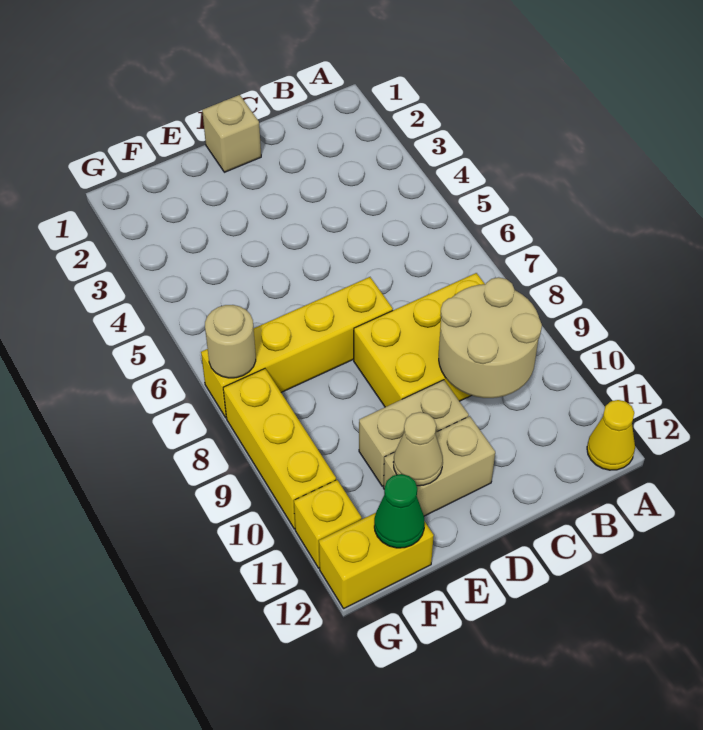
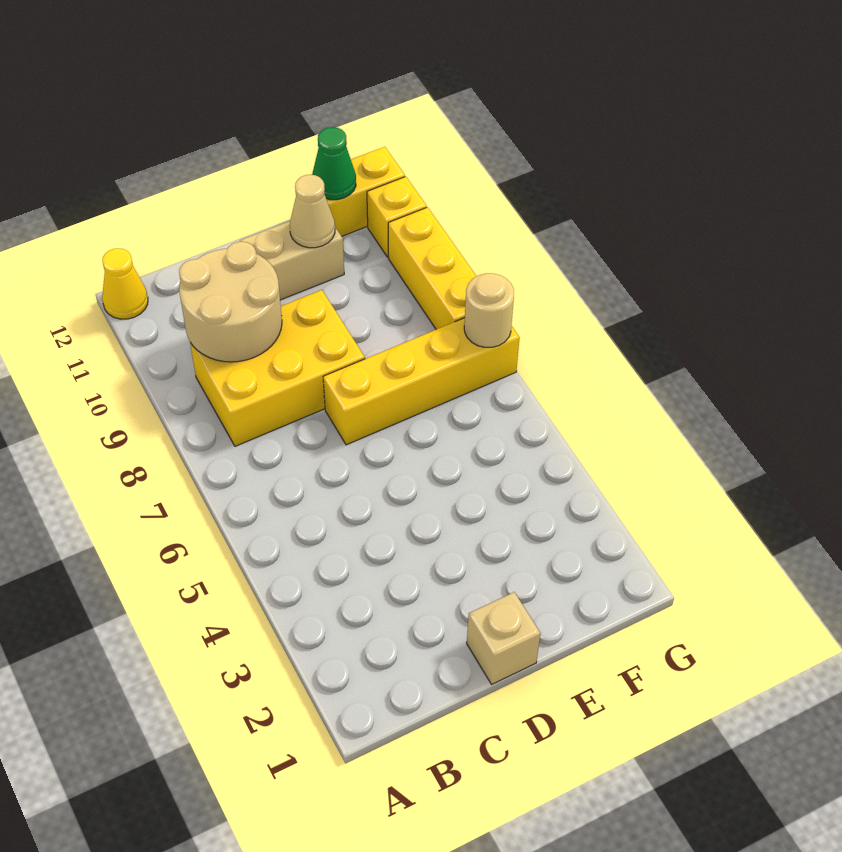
tan 1x2 brick [359,380,469,486] -> none

